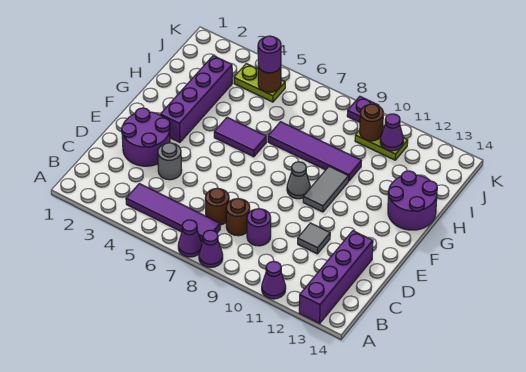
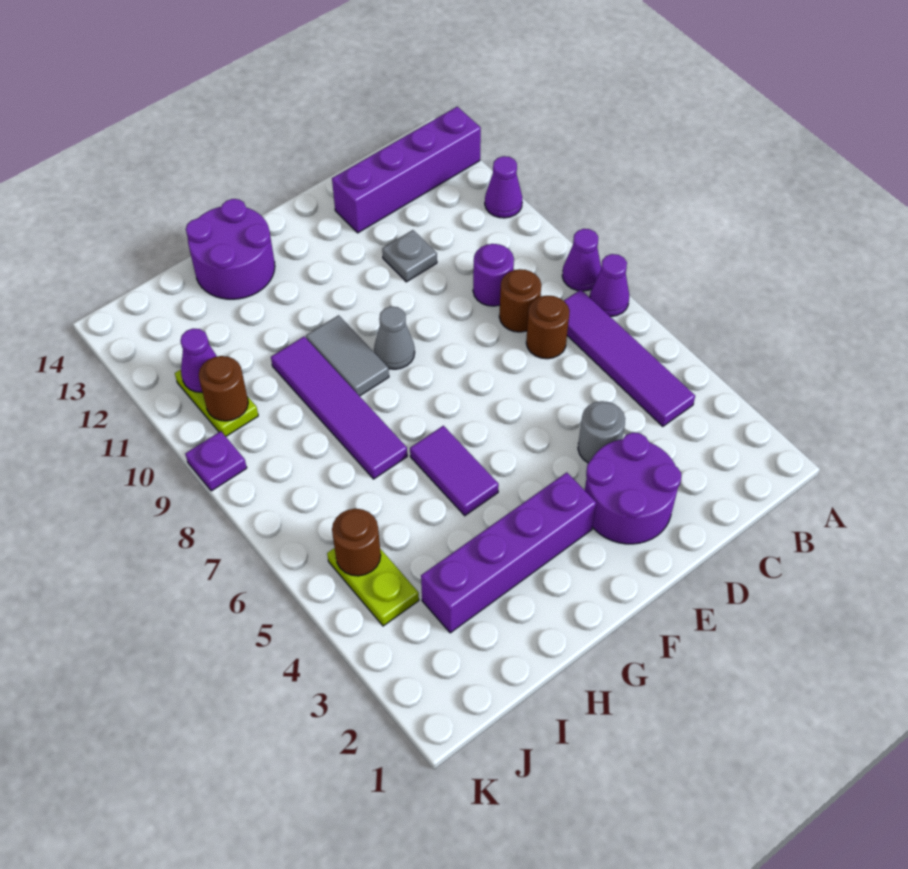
grey 1x1 tile [298,223,330,254] -> grey 1x1 plate [382,230,437,282]
grey 1x2 tile [303,167,349,212] -> grey 1x2 tile turned to [306,315,389,396]
purple 1x1 round brick [258,36,281,73] -> none

